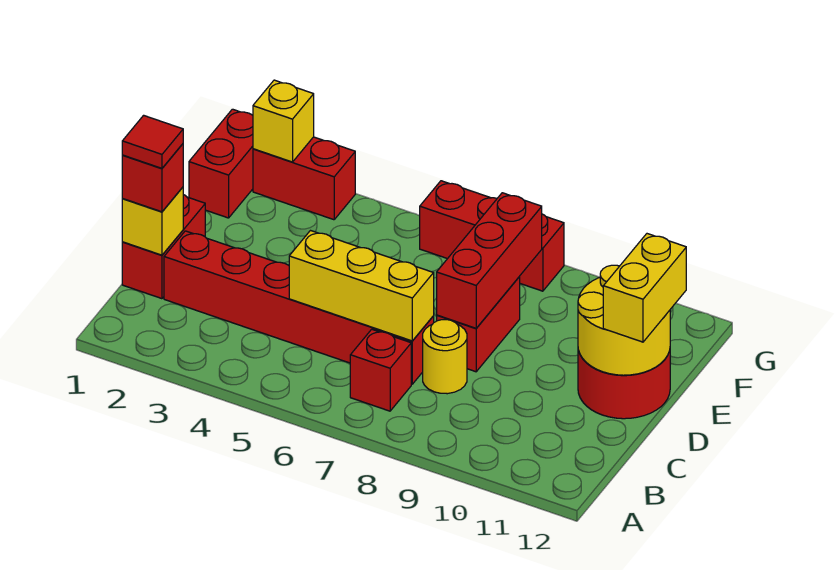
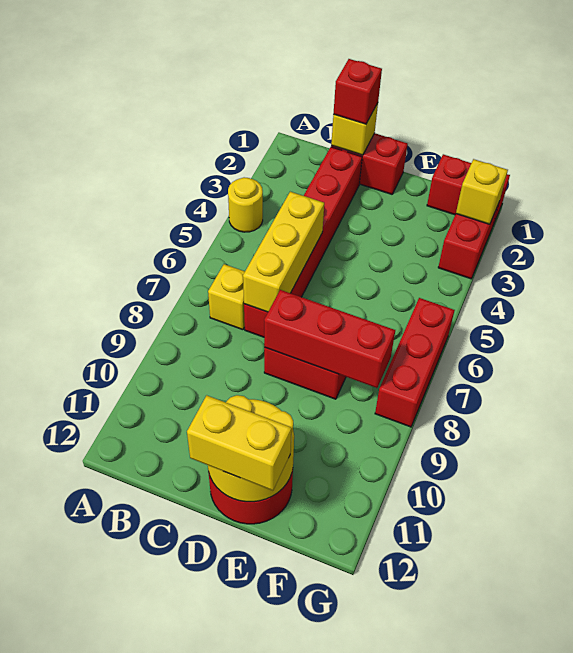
red 1x1 brick [350,329,411,411] -> yellow 1x1 brick [208,264,245,330]
red 1x1 tile [122,115,183,168] -> none
yellow 1x1 round brick [423,320,467,394] -> yellow 1x1 round brick moved to [228,177,263,232]

